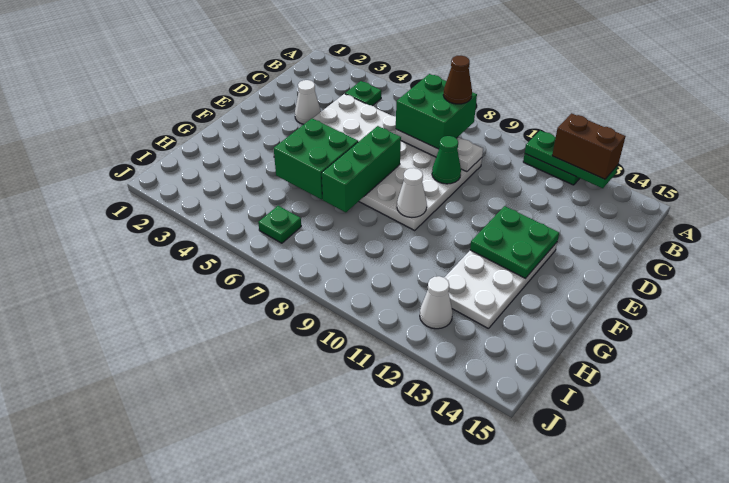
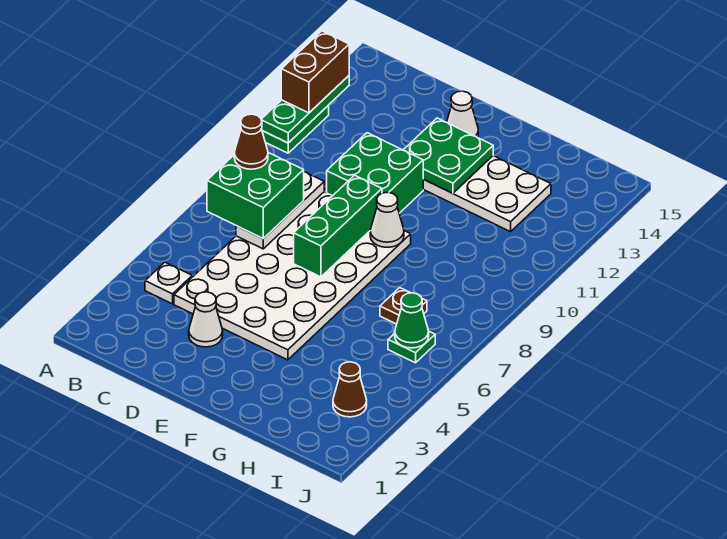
green 1x1 plate [345,81,381,106] -> white 1x1 plate [145,262,192,304]
green 1x1 cone [432,136,461,184] -> green 1x1 cone moved to [395,293,429,348]
green 1x3 brick [322,126,401,212] -> green 1x3 brick turned to [294,175,382,277]
green 2x2 brick [274,118,358,199] -> green 2x2 brick moved to [327,133,423,213]
none -> brown 1x1 plate [380,288,427,324]
none -> brown 1x1 cone [333,362,367,417]
white 1x1 cone [420,276,453,329] -> white 1x1 cone moved to [447,91,478,138]

